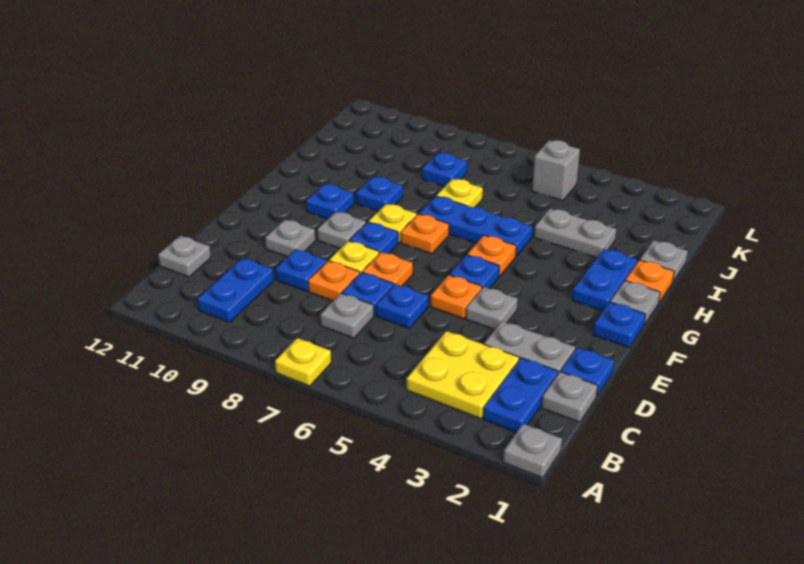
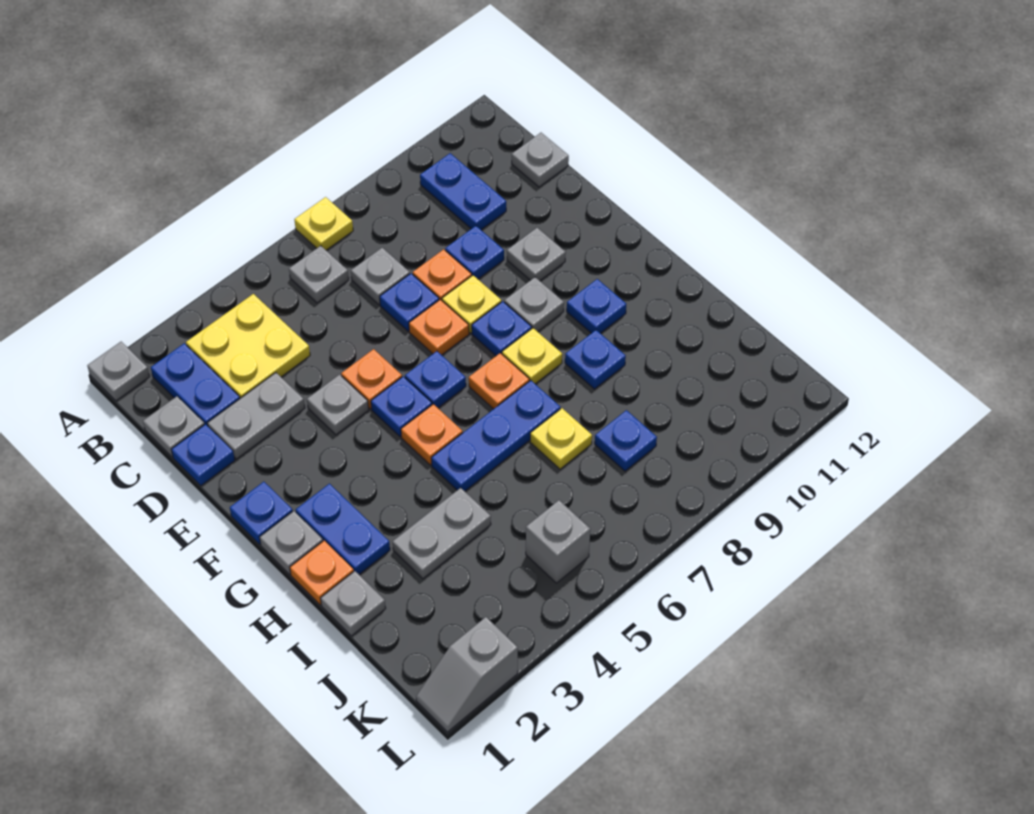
none -> grey 1x1 plate [289,246,349,303]
blue 1x1 plate [376,284,428,328] -> blue 1x1 plate moved to [405,351,466,408]
none -> grey 1x2 slope [416,617,518,732]

